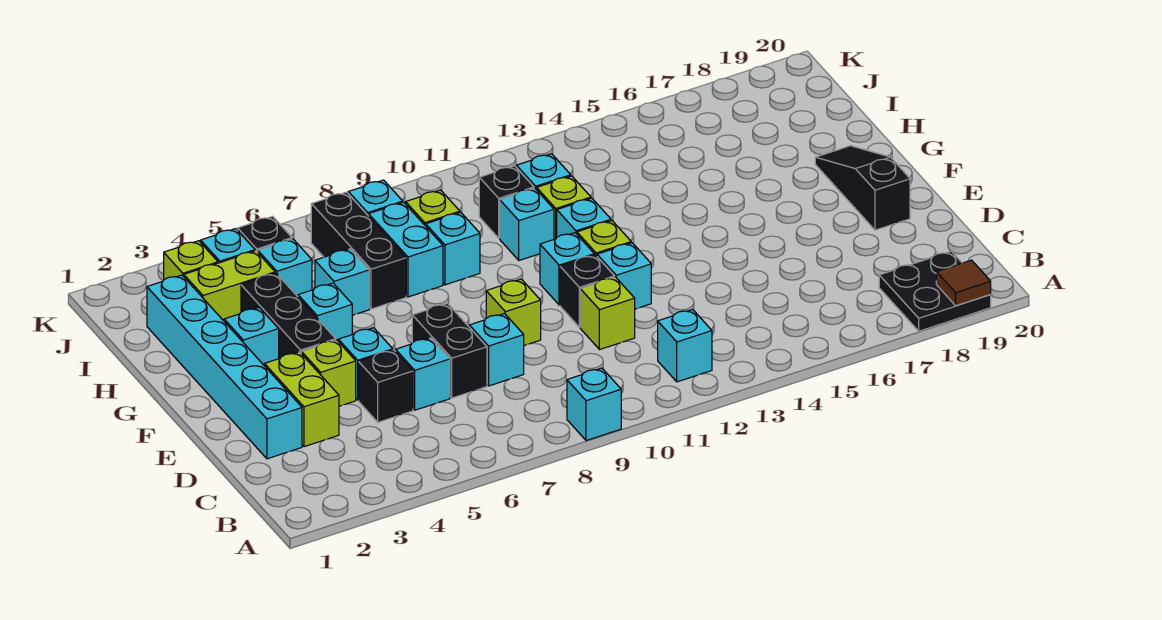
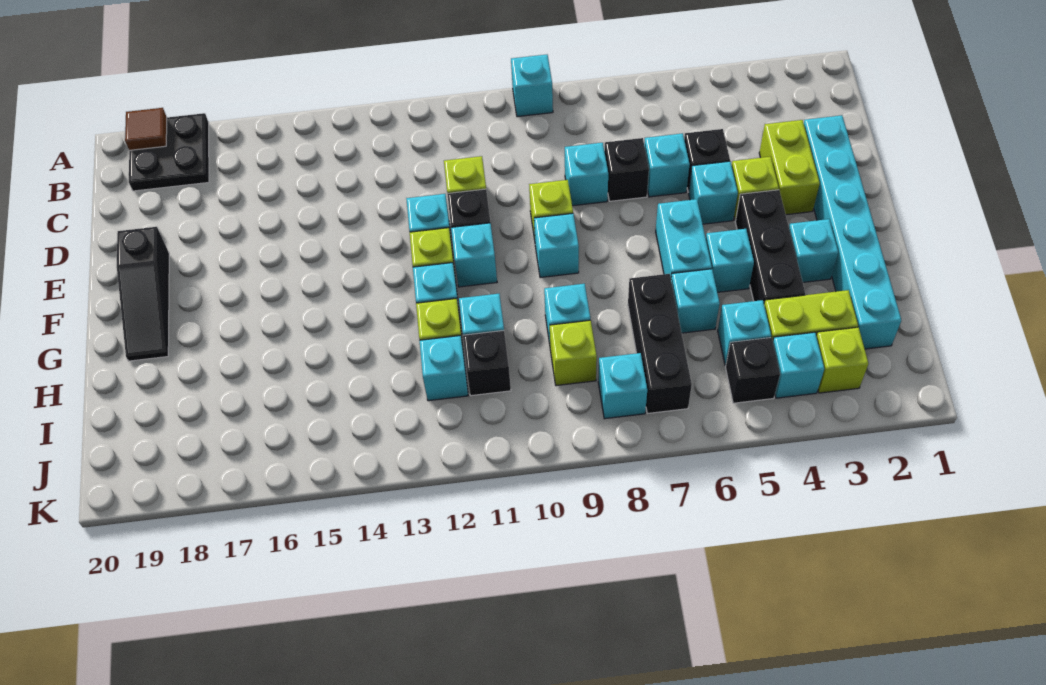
cyan 1x1 brick [658,309,712,382] -> cyan 1x1 brick moved to [534,213,579,278]
black 1x2 brick [412,303,487,398] -> black 1x1 brick [604,138,649,201]
cyan 1x2 brick [369,202,443,297] -> cyan 1x2 brick moved to [656,199,712,277]

